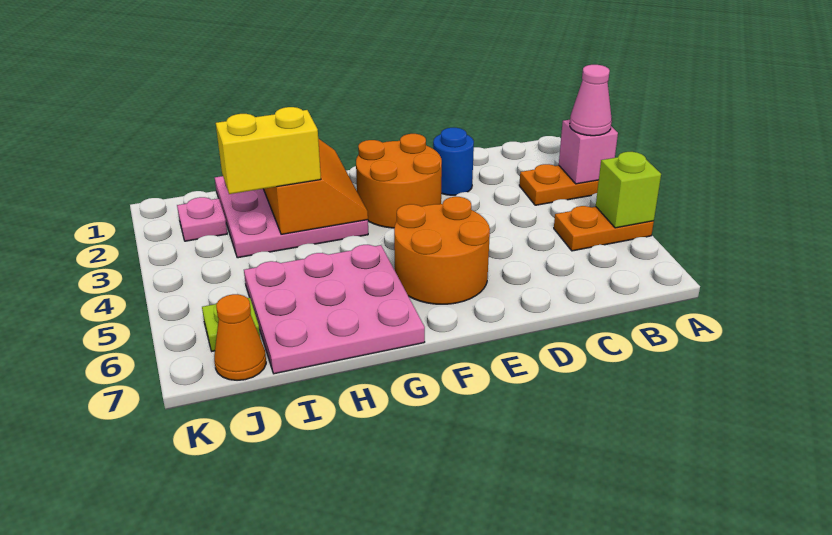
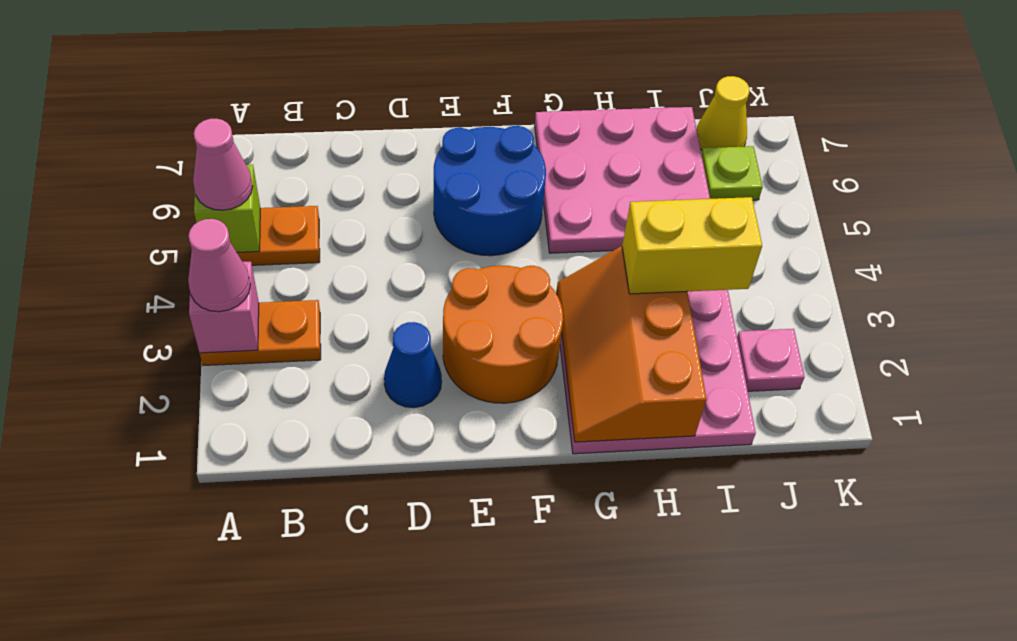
none -> pink 1x1 cone [193,119,253,210]
blue 1x1 round brick [433,128,474,195] -> blue 1x1 cone [384,322,442,408]
orange 2x2 round brick [394,197,490,304] -> blue 2x2 round brick [434,126,546,256]
orange 1x1 cone [214,294,266,380] -> yellow 1x1 cone [697,76,749,150]

